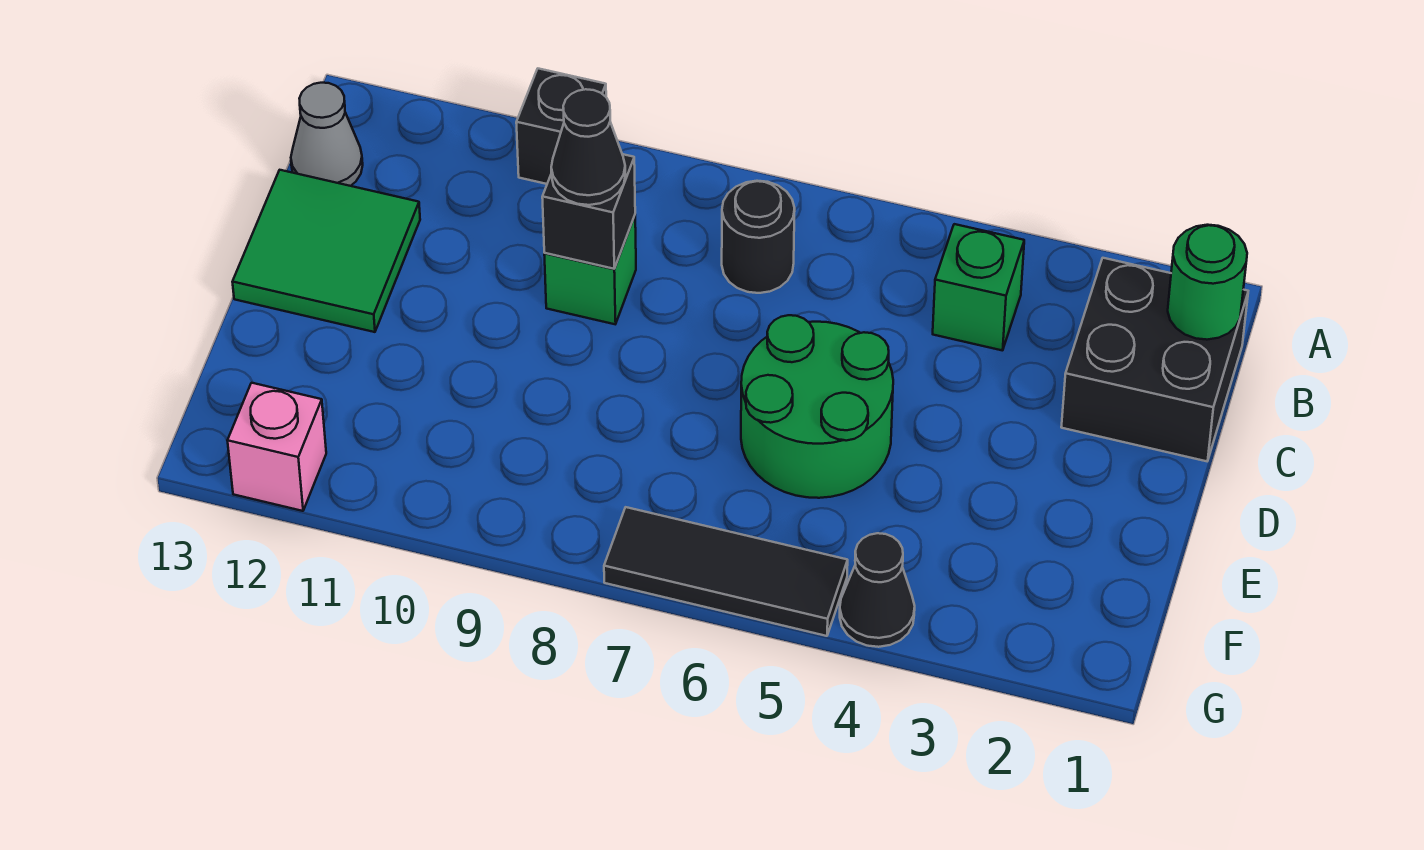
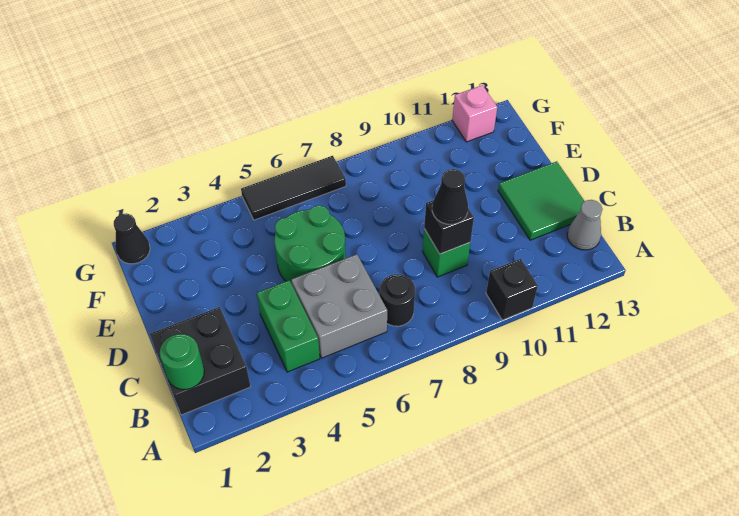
green 1x1 brick [933,224,1024,351] -> green 1x2 brick [257,280,320,372]
none -> grey 2x2 brick [291,254,387,358]
black 1x1 cone [840,533,915,647] -> black 1x1 cone moved to [114,213,150,264]

